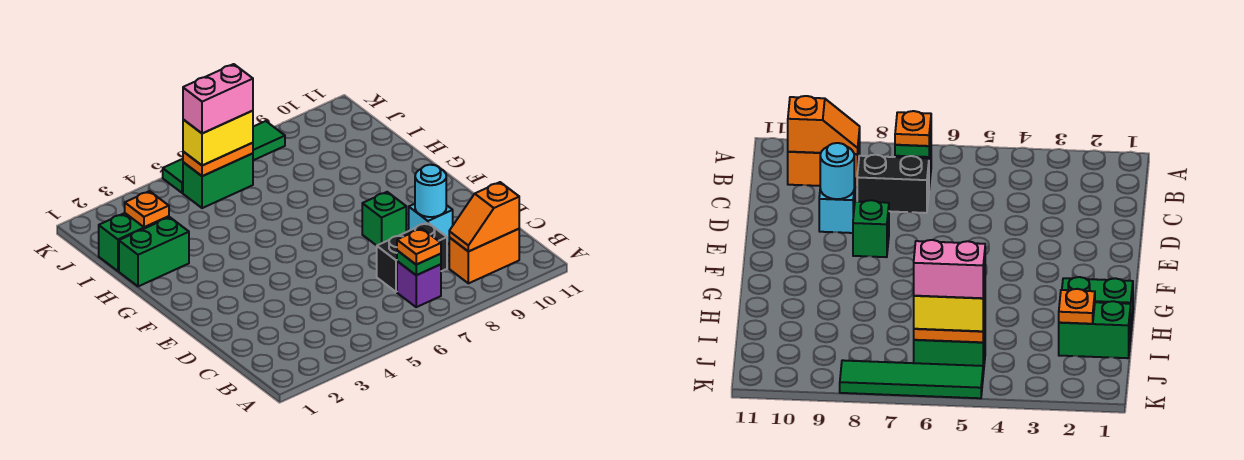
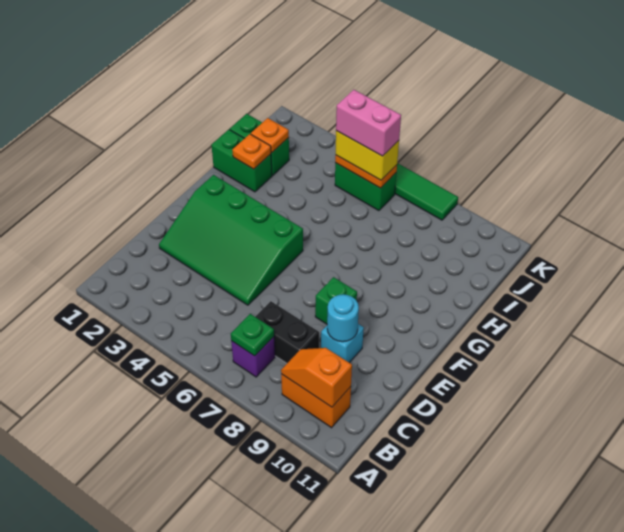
orange 1x1 plate [397,228,441,265] -> orange 1x1 plate moved to [232,134,271,169]
none -> green 3x4 slope [159,175,303,305]

